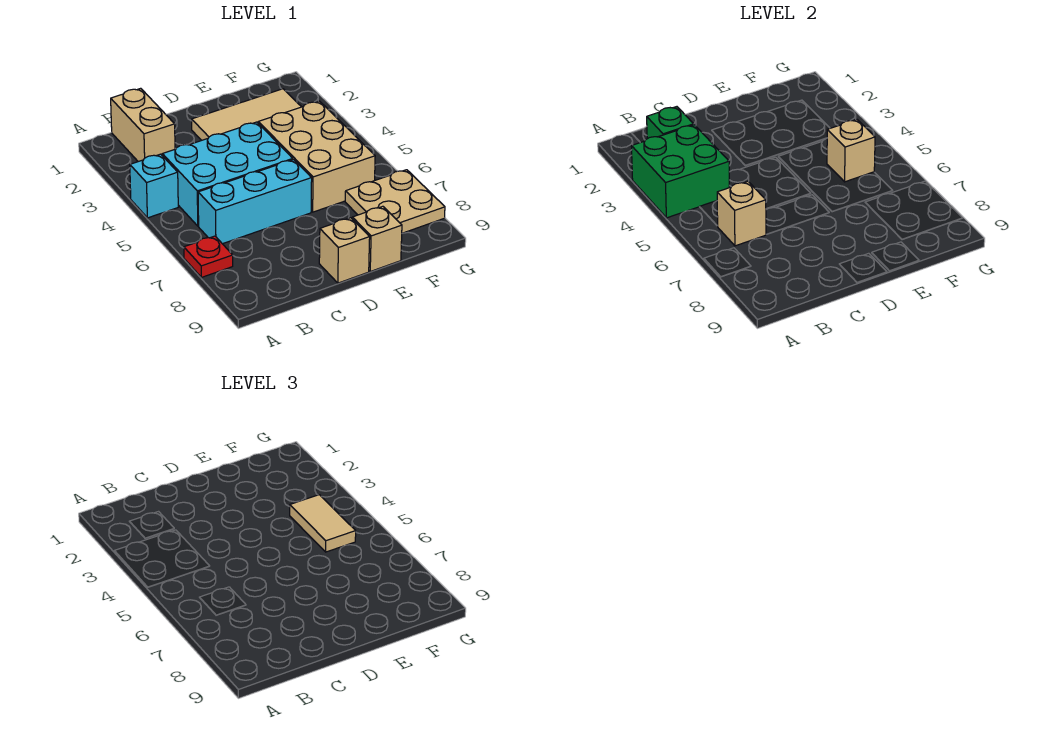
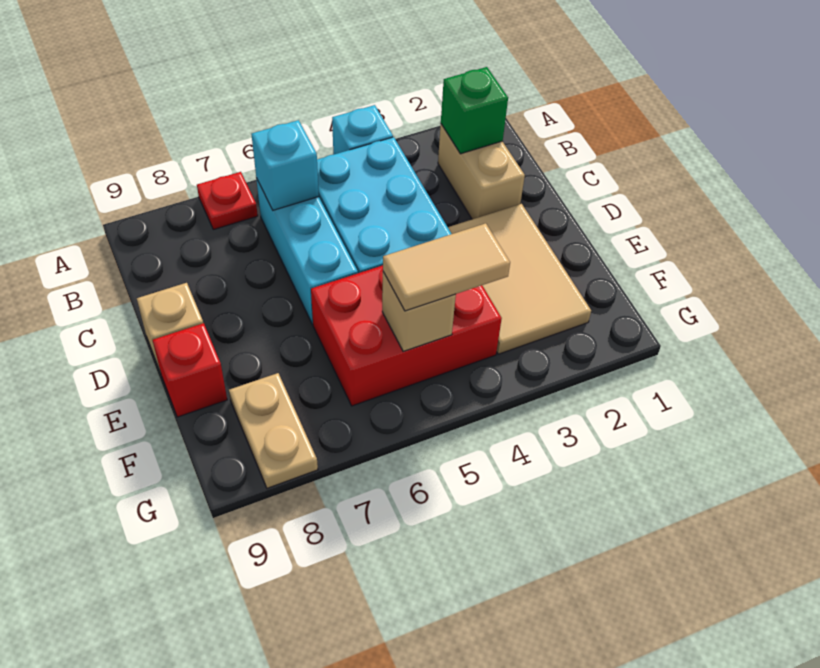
green 2x2 brick [631,125,729,218] -> none
tan 1x2 brick [111,88,175,162] -> tan 1x2 brick turned to [438,124,525,219]
tan 1x1 brick [717,182,766,246] -> cyan 1x1 brick [251,120,319,210]
tan 2x3 brick [258,101,375,212] -> red 2x3 brick [311,265,502,406]
tan 1x1 brick [352,206,402,271] -> red 1x1 brick [152,323,227,417]
tan 2x2 plate [345,170,445,233] -> tan 1x2 plate [229,373,318,488]

